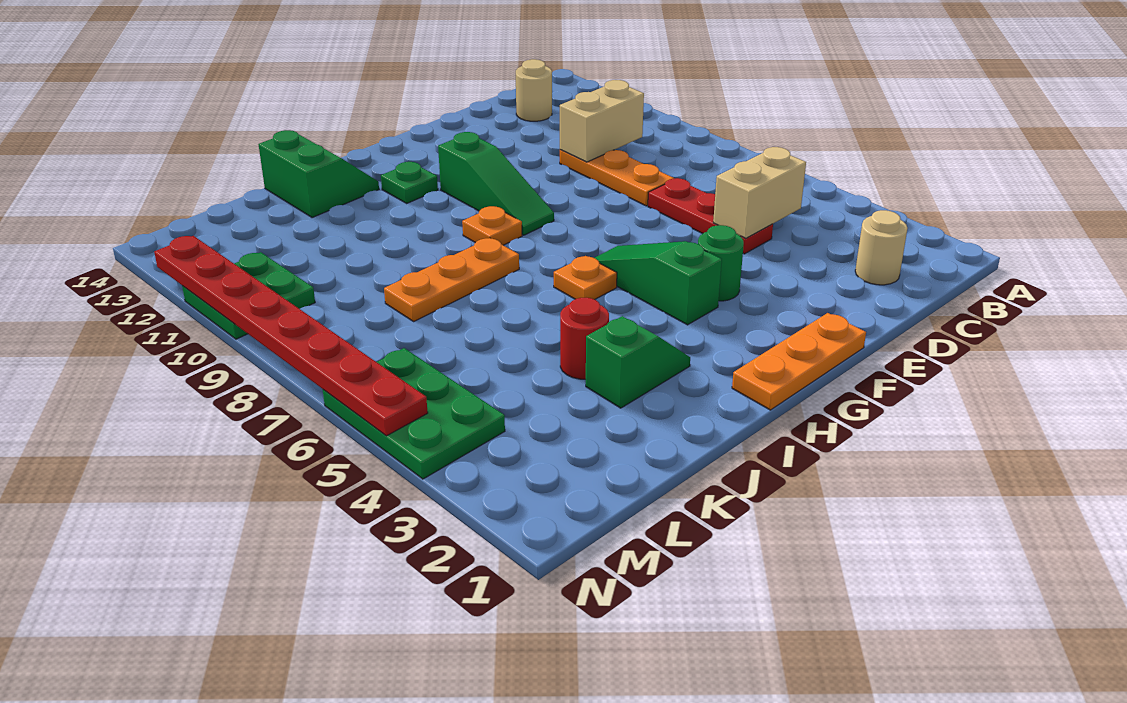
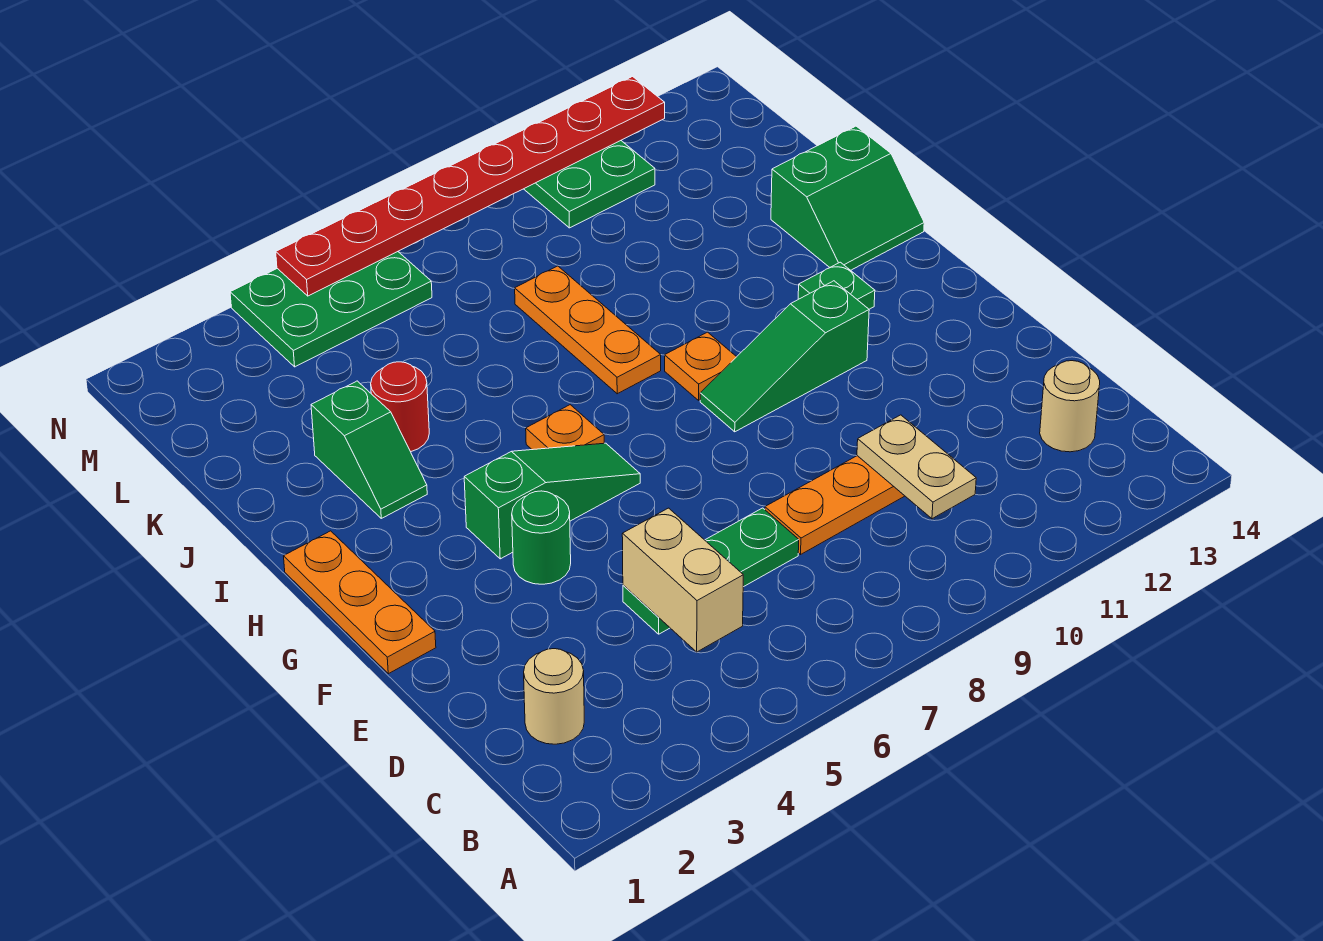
tan 1x2 brick [560,80,644,162] -> tan 1x2 plate [857,415,976,519]
red 1x3 plate [648,178,773,254] -> green 1x3 plate [623,508,799,634]

